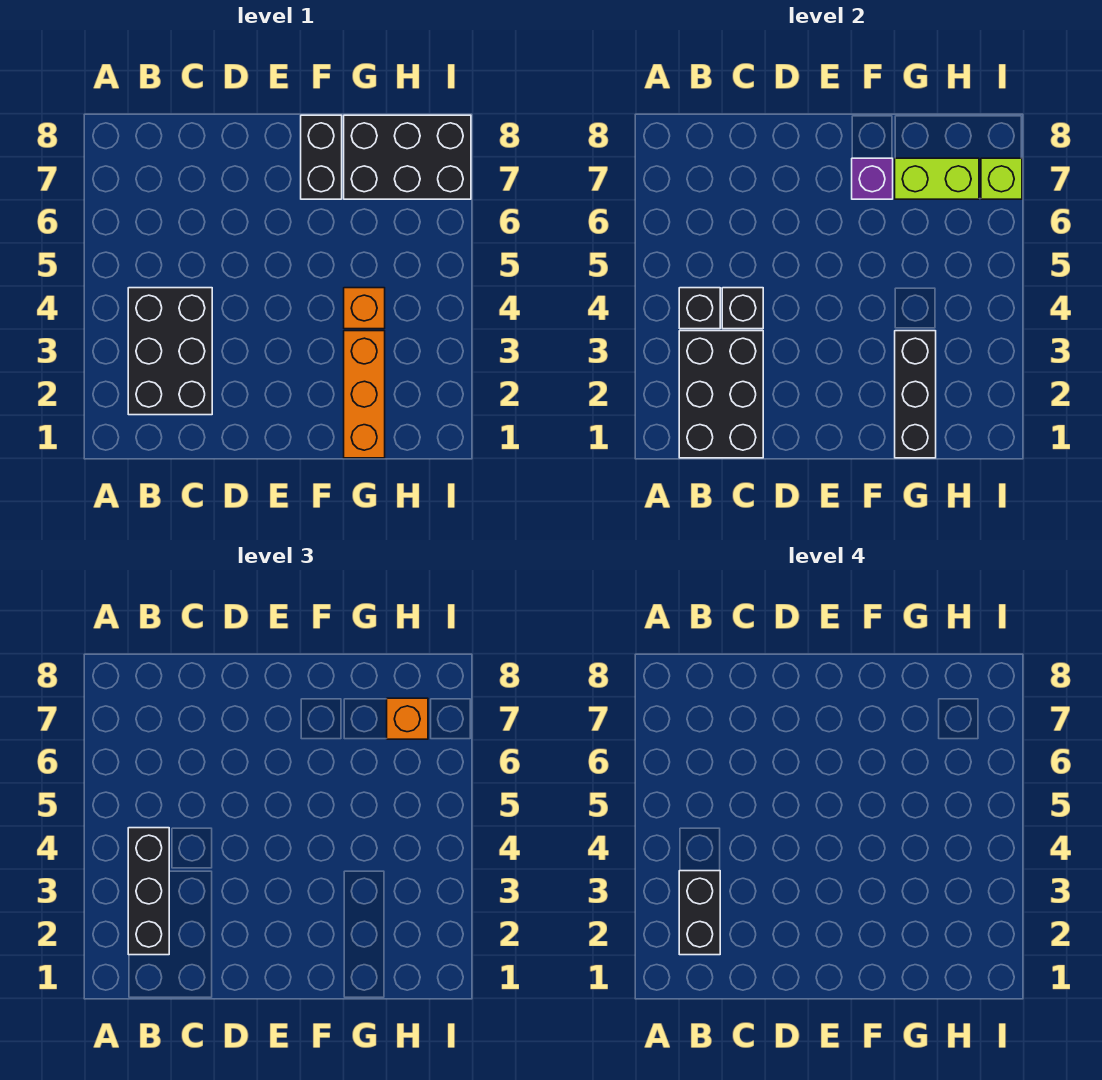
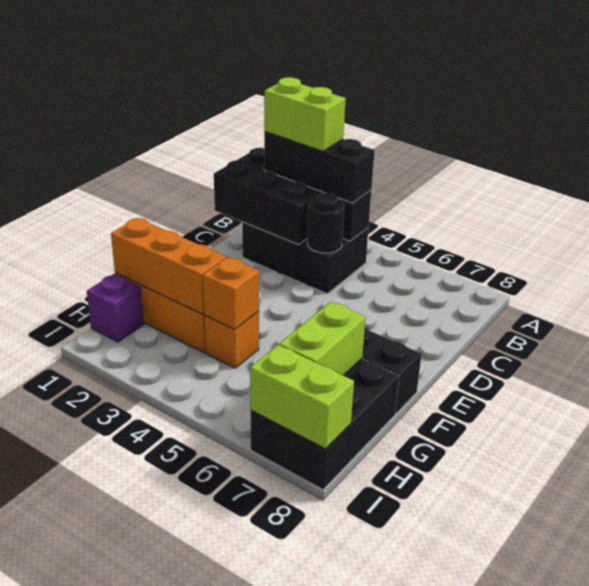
black 1x2 brick [679,871,720,955] -> lime 1x2 brick [264,77,346,152]
black 1x1 brick [722,288,763,329] -> black 1x1 round brick [307,193,344,253]
purple 1x1 brick [852,158,893,199] -> purple 1x1 brick moved to [87,274,144,342]
black 1x3 brick [895,331,936,458] -> orange 1x3 brick [111,218,227,314]
orange 1x1 brick [387,698,428,739] -> orange 1x1 brick moved to [203,257,259,329]
lime 1x1 brick [981,158,1022,199] -> lime 1x2 brick [250,345,354,449]

